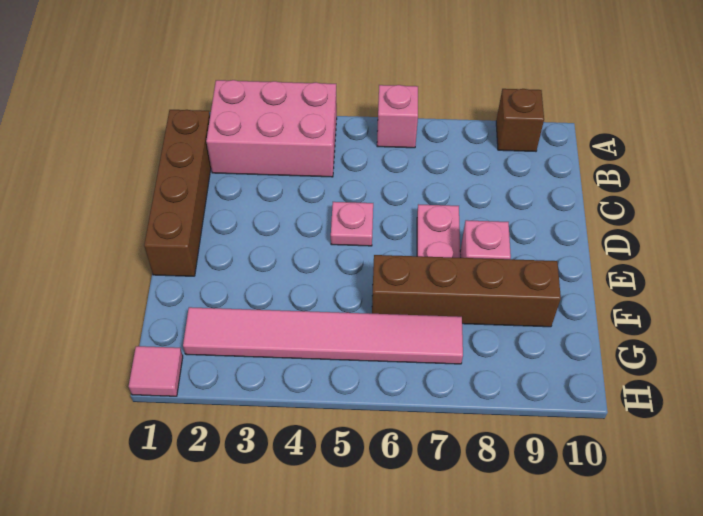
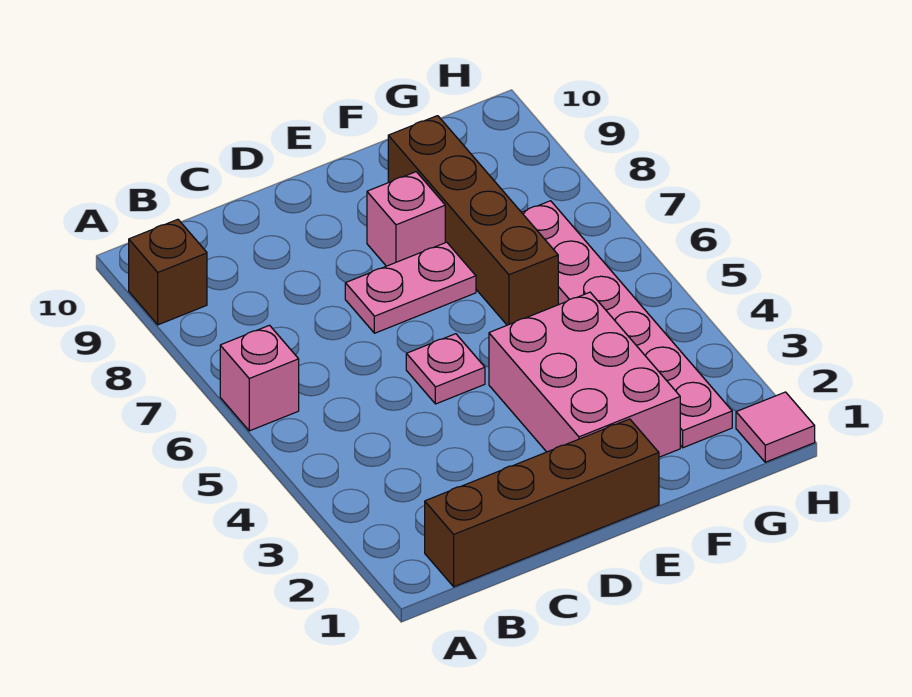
pink 2x3 brick [206,80,337,177] -> pink 2x3 brick moved to [489,292,680,457]
pink 1x6 tile [183,307,463,364] -> pink 1x6 plate [522,201,732,448]

